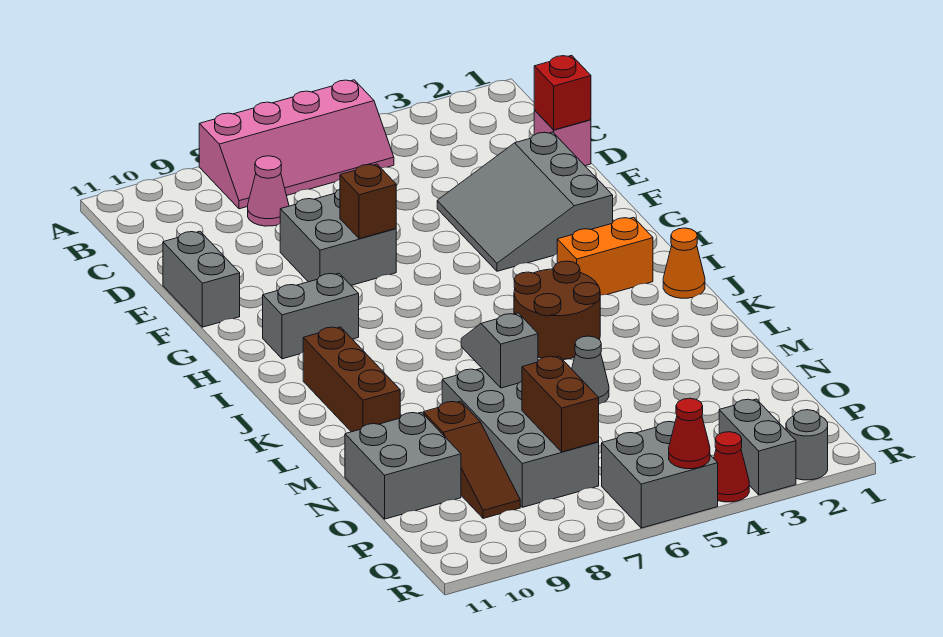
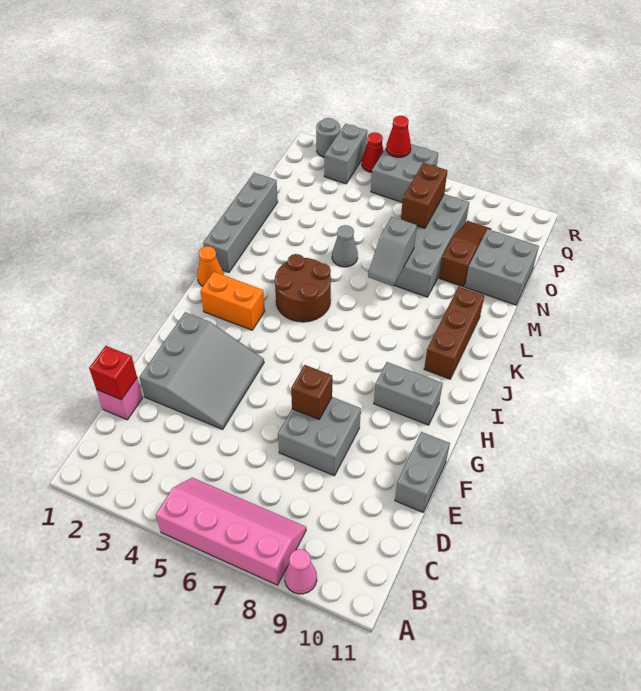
pink 1x1 cone [248,156,289,226] -> pink 1x1 cone moved to [285,549,317,594]
none -> grey 1x4 brick [203,173,278,272]

